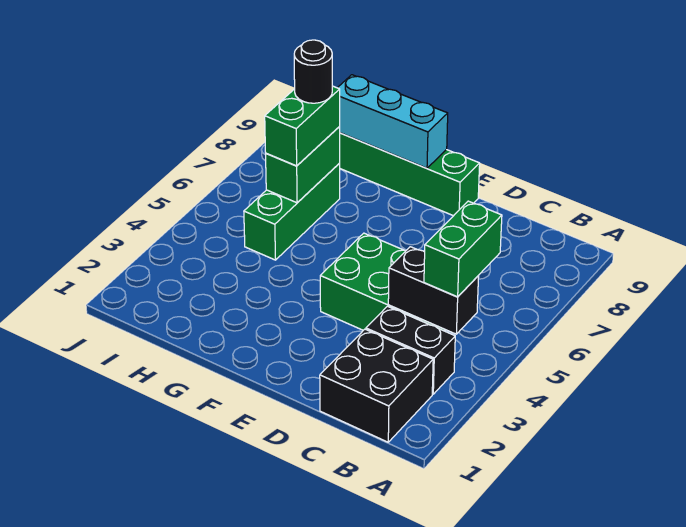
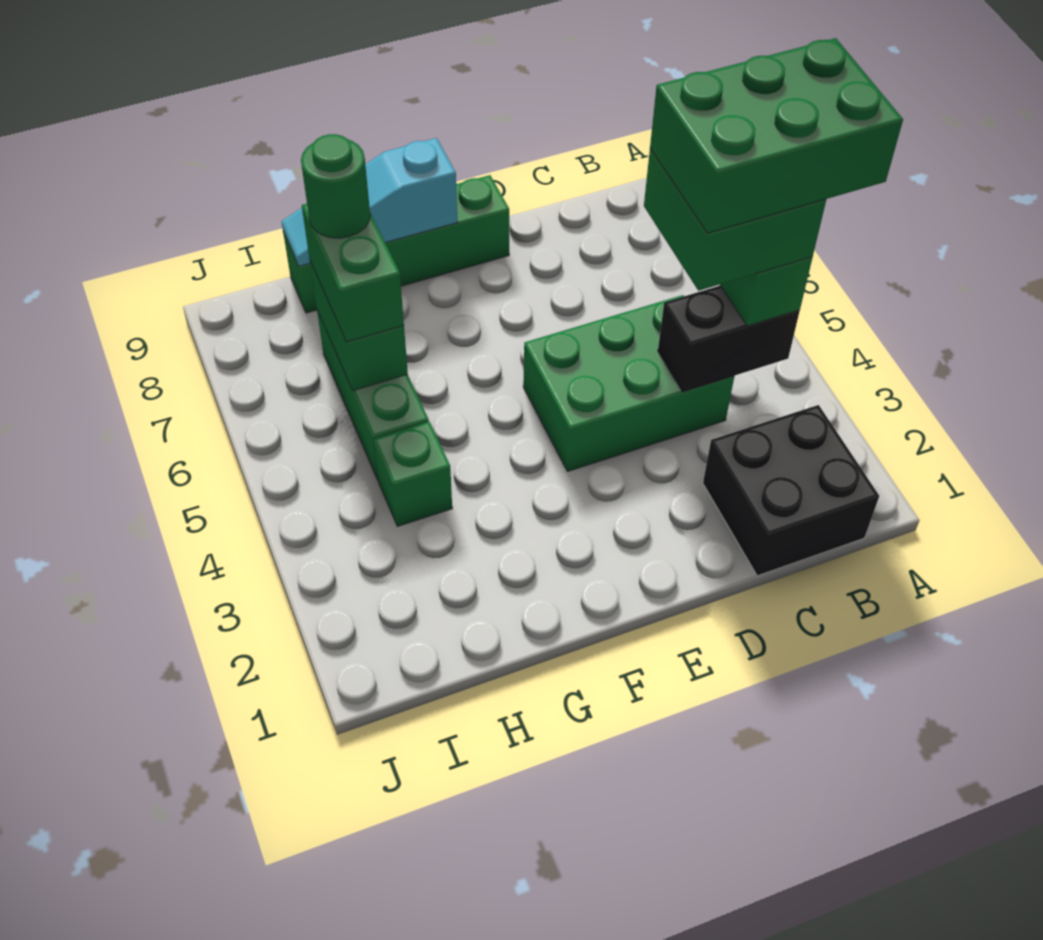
none -> green 2x3 brick [650,38,903,233]
black 1x2 brick [366,306,455,394] -> none
none -> green 2x2 brick [644,149,826,291]
cyan 1x3 brick [338,75,448,168] -> cyan 1x3 slope [281,138,457,266]
none -> green 1x1 brick [373,422,452,526]
black 1x1 round brick [294,40,332,103] -> green 1x1 round brick [301,134,370,238]

